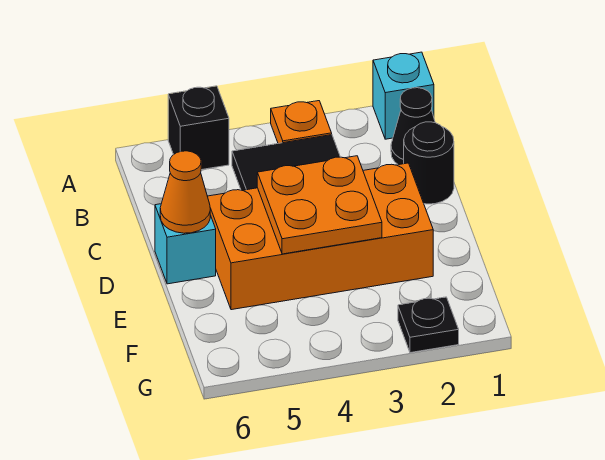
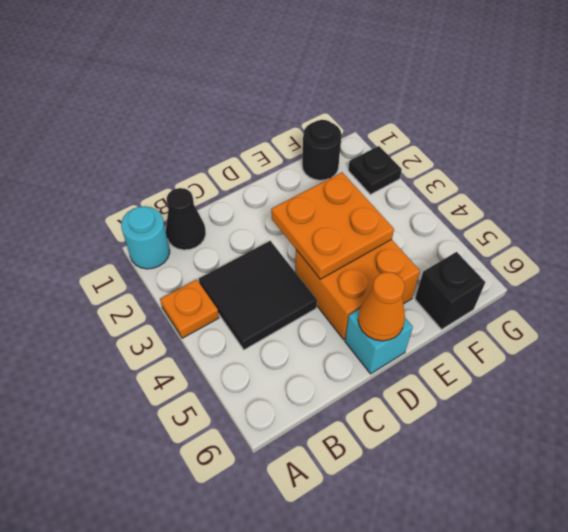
cyan 1x1 brick [373,52,434,139] -> cyan 1x1 round brick [121,206,170,269]
black 1x1 brick [168,86,229,170] -> black 1x1 brick moved to [415,252,485,329]
black 1x1 round brick [404,122,454,204] -> black 1x1 round brick moved to [302,120,342,180]
orange 2x4 brick [207,163,433,310] -> orange 2x2 brick [295,239,420,339]

